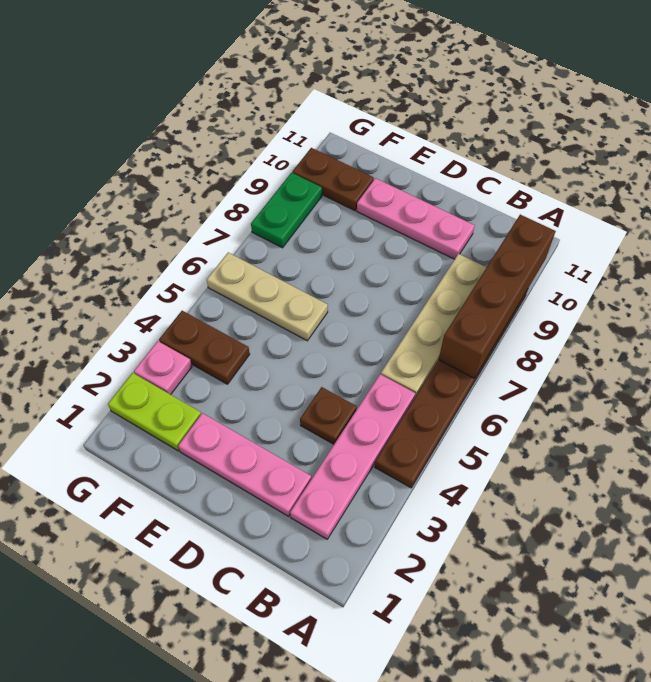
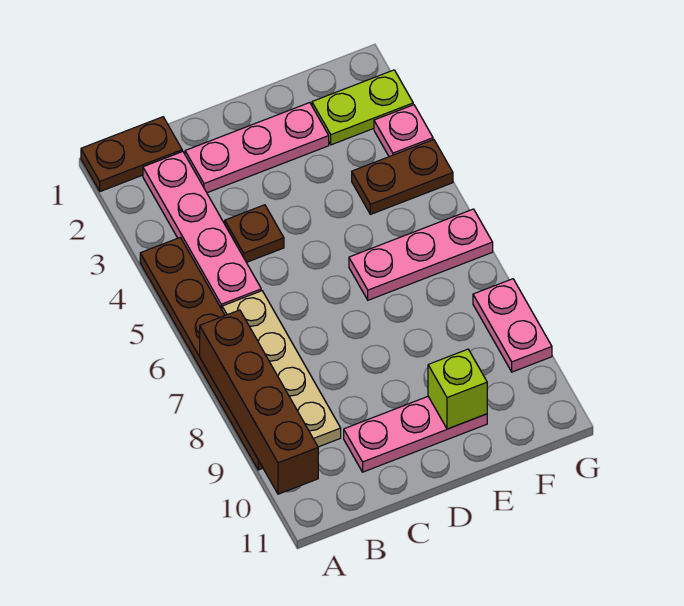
tan 1x3 plate [207,253,328,341] -> pink 1x3 plate [349,209,493,300]
none -> lime 1x1 brick [428,349,487,429]
brown 1x2 plate [292,148,374,211] -> brown 1x2 plate moved to [81,117,182,191]
green 1x2 plate [251,173,322,248] -> pink 1x2 plate [473,279,552,372]

